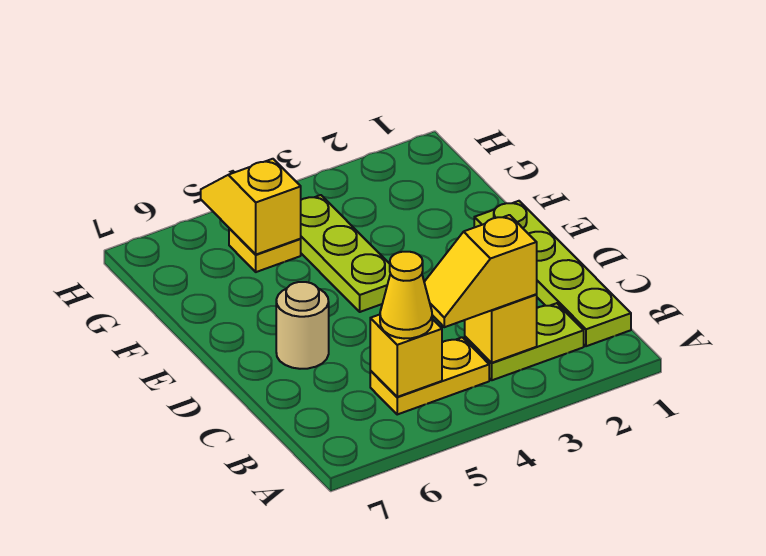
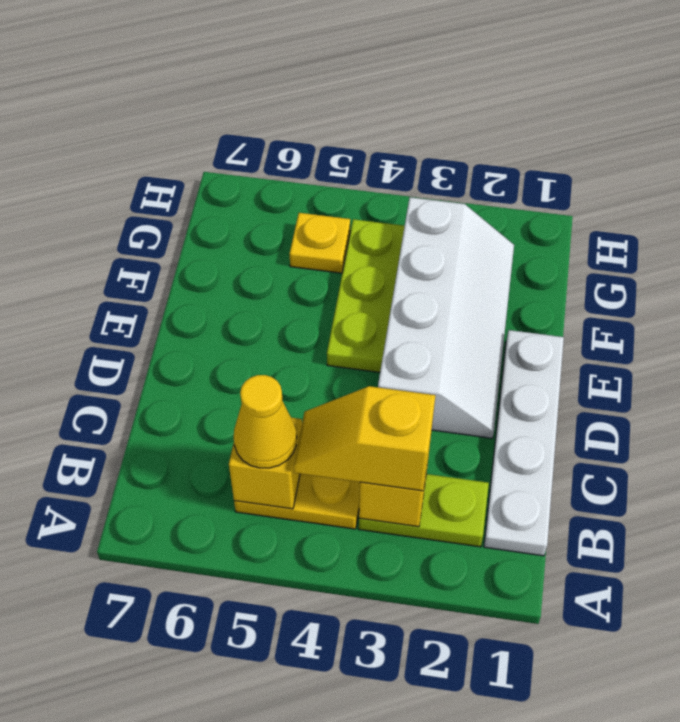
lime 1x4 plate [474,201,631,346] -> white 1x4 plate [484,330,564,556]
none -> white 2x4 slope [378,197,514,438]
tan 1x1 round brick [276,282,329,369] -> none
yellow 1x2 slope [201,159,301,255] -> none

